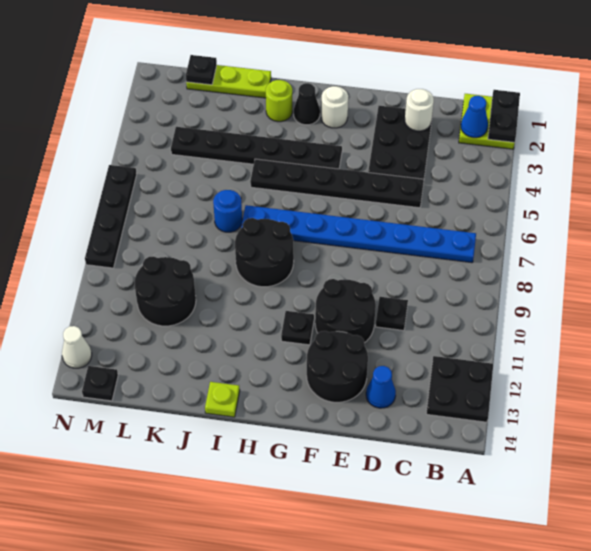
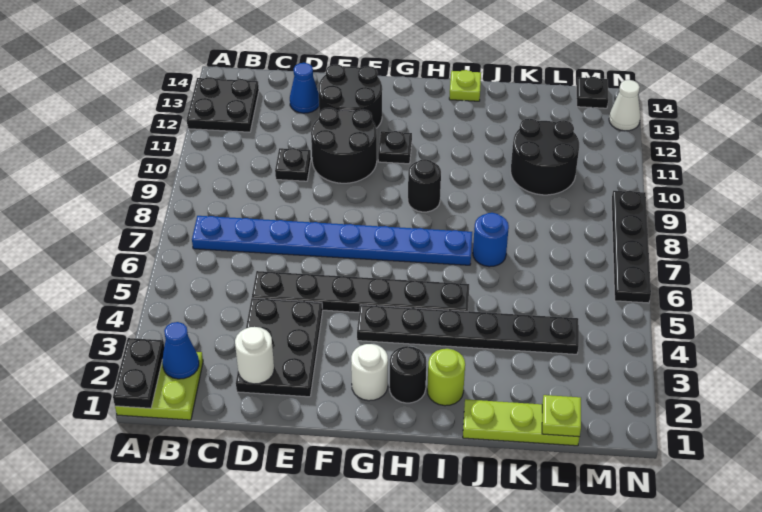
black 1x1 cone [294,83,320,125] -> black 1x1 round brick [390,346,426,403]
black 2x2 round brick [235,218,294,287] -> black 1x1 round brick [408,159,441,212]
black 1x1 plate [186,55,217,85] -> lime 1x1 plate [542,395,581,437]

